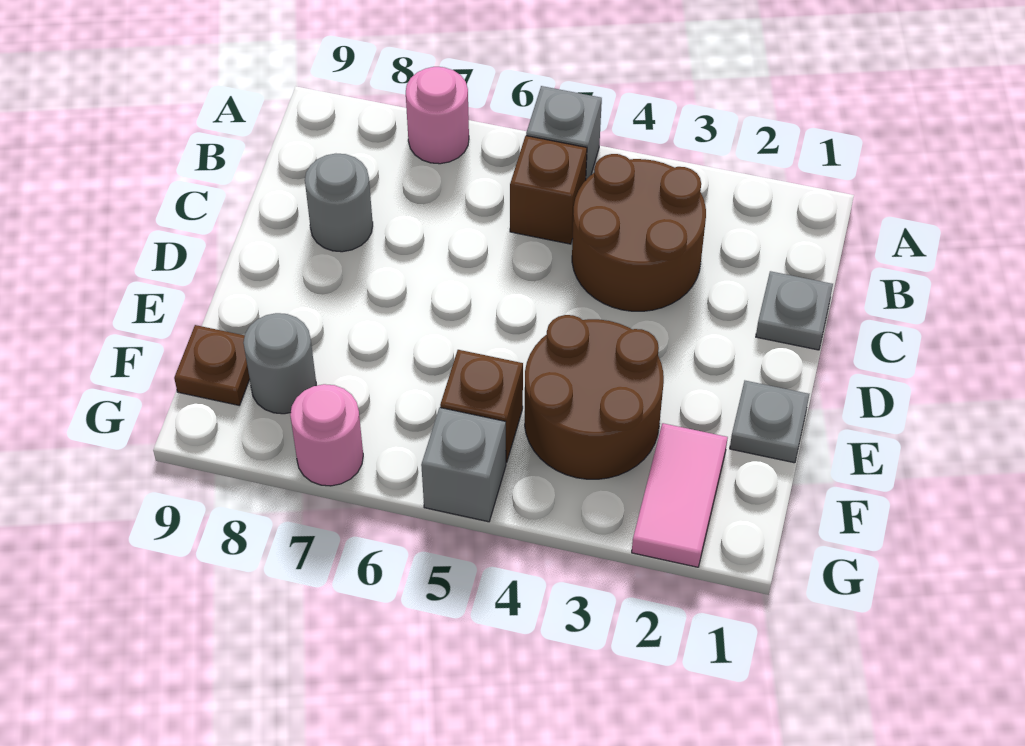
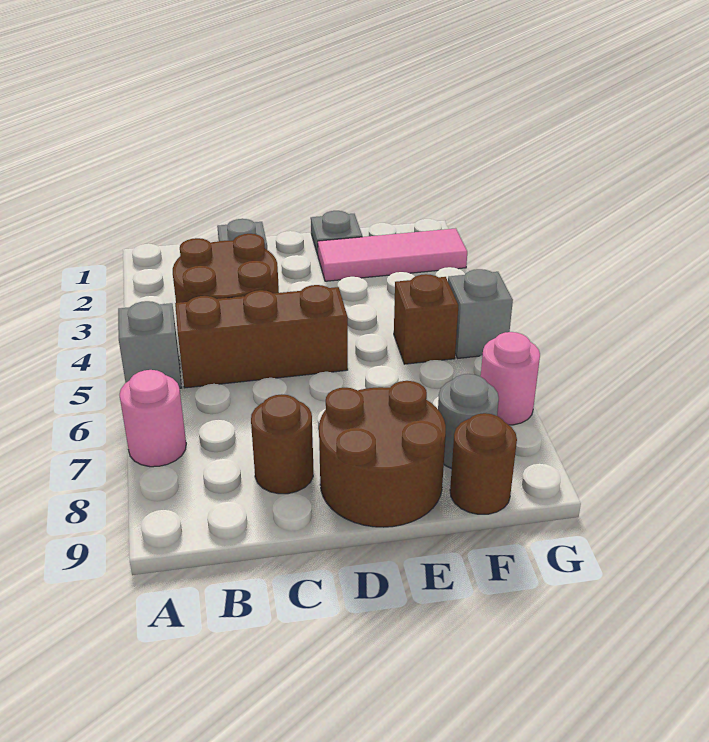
brown 1x1 brick [510,136,587,244] -> brown 1x3 brick [175,285,348,388]
grey 1x1 round brick [305,154,373,252] -> brown 1x1 round brick [251,394,313,494]
brown 2x2 round brick [525,315,664,479] -> brown 2x2 round brick moved to [319,381,446,527]
pink 1x2 tile [632,423,728,567] -> pink 1x3 tile [318,228,467,281]
brown 1x1 plate [174,325,250,406] -> brown 1x1 round brick [450,413,517,514]

